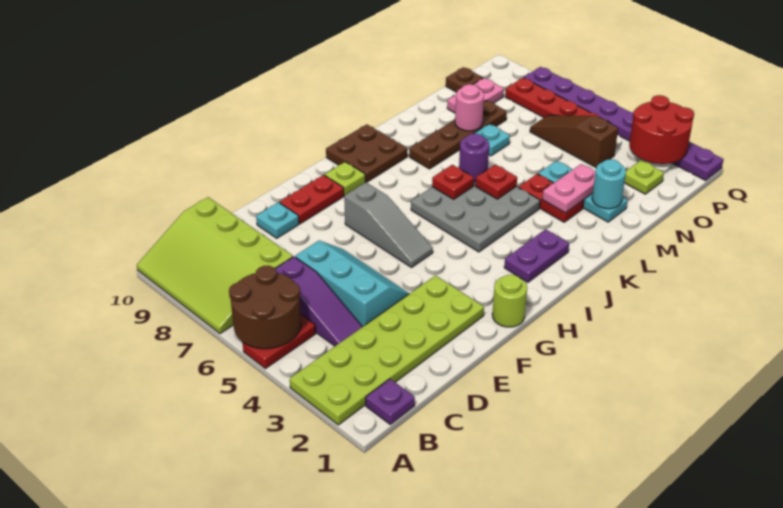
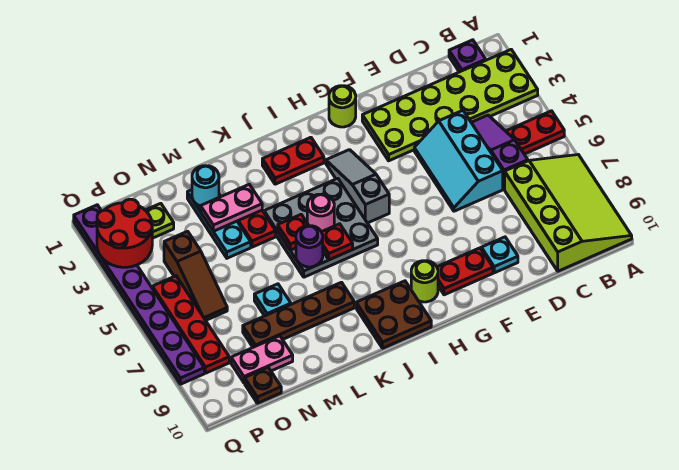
brown 2x2 round brick [229,266,301,349] -> none
grey 1x3 slope [344,182,433,267] -> grey 1x3 slope moved to [326,150,389,223]
lime 1x1 plate [325,162,366,196] -> lime 1x1 round brick [411,261,438,302]
purple 1x2 plate [504,229,569,282] -> red 1x2 plate [262,137,324,184]
pink 1x1 round brick [455,84,484,131] -> pink 1x1 round brick moved to [307,194,334,232]

